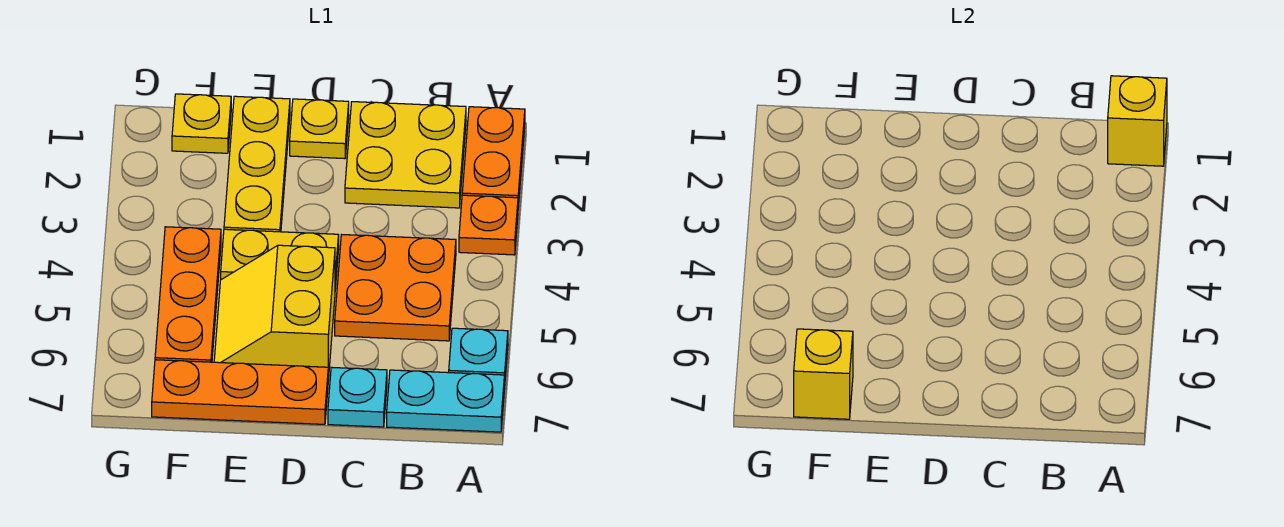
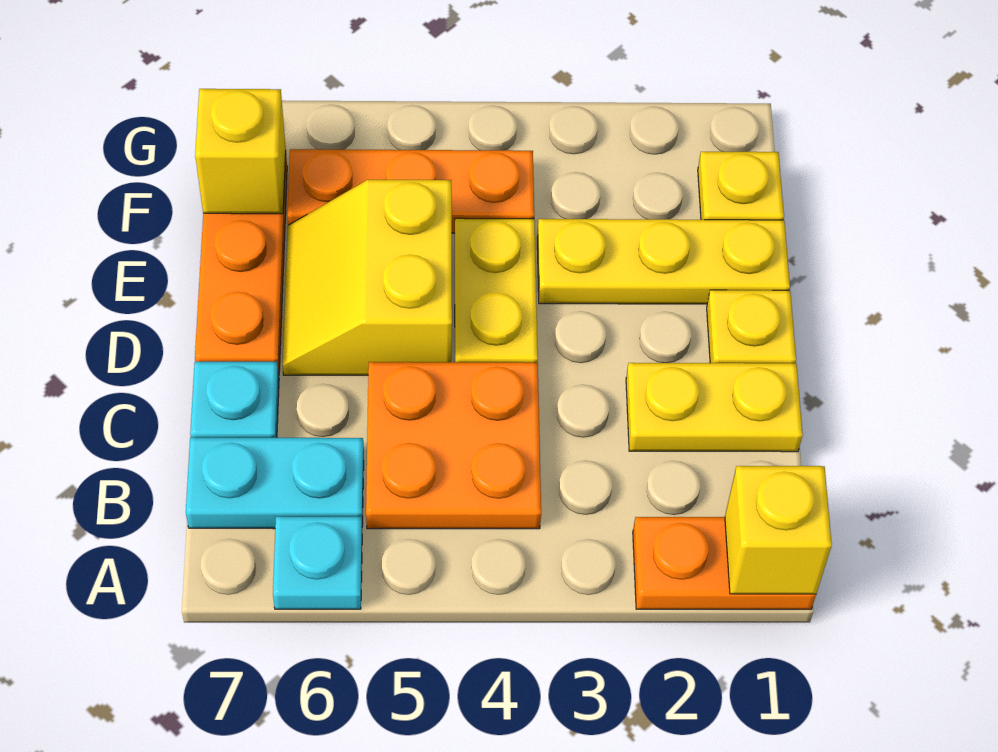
orange 1x1 plate [459,195,518,255] -> none
cyan 1x2 plate [387,370,505,432] -> cyan 1x2 plate turned to [186,438,364,529]
yellow 2x2 plate [345,102,466,208] -> yellow 1x2 plate [626,363,803,452]
yellow 2x2 slope [214,245,335,380] -> yellow 2x2 slope turned to [283,180,452,375]

